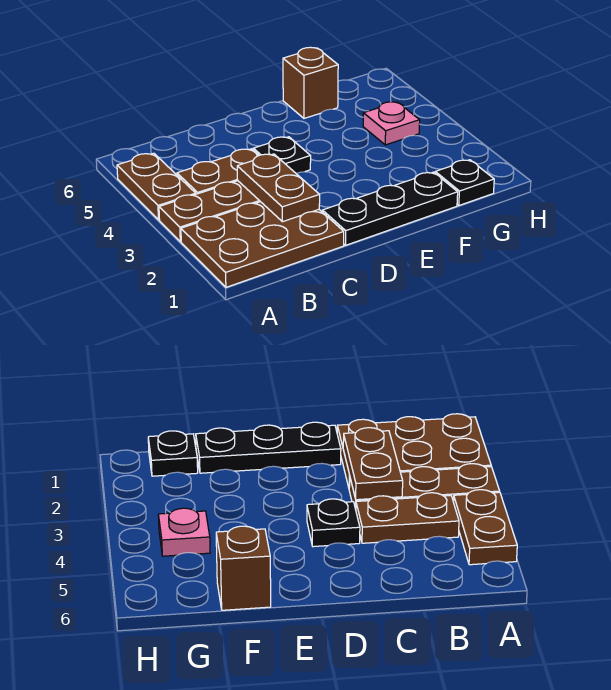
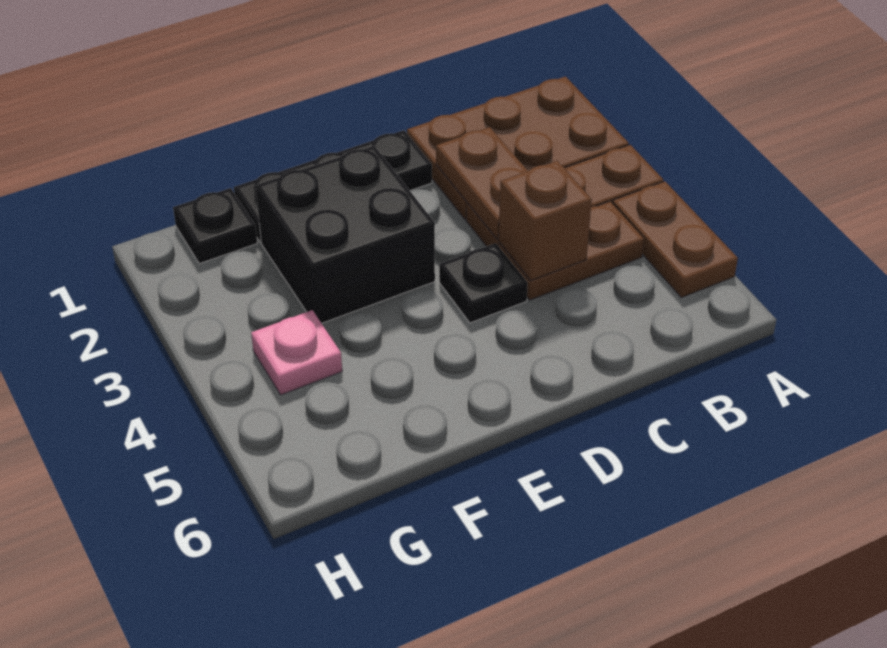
none -> black 2x2 brick [255,146,435,323]
brown 1x1 brick [283,47,338,118] -> brown 1x1 brick moved to [499,161,592,280]

